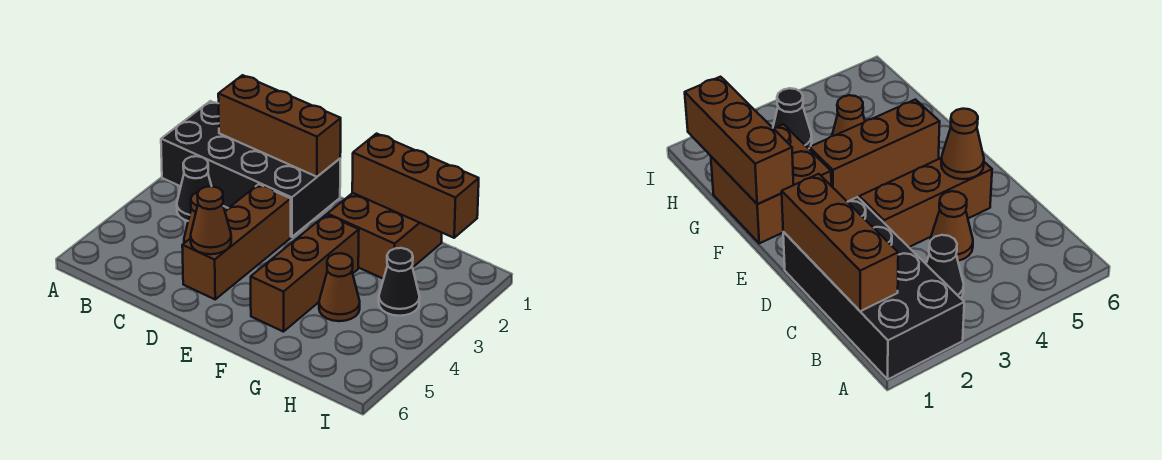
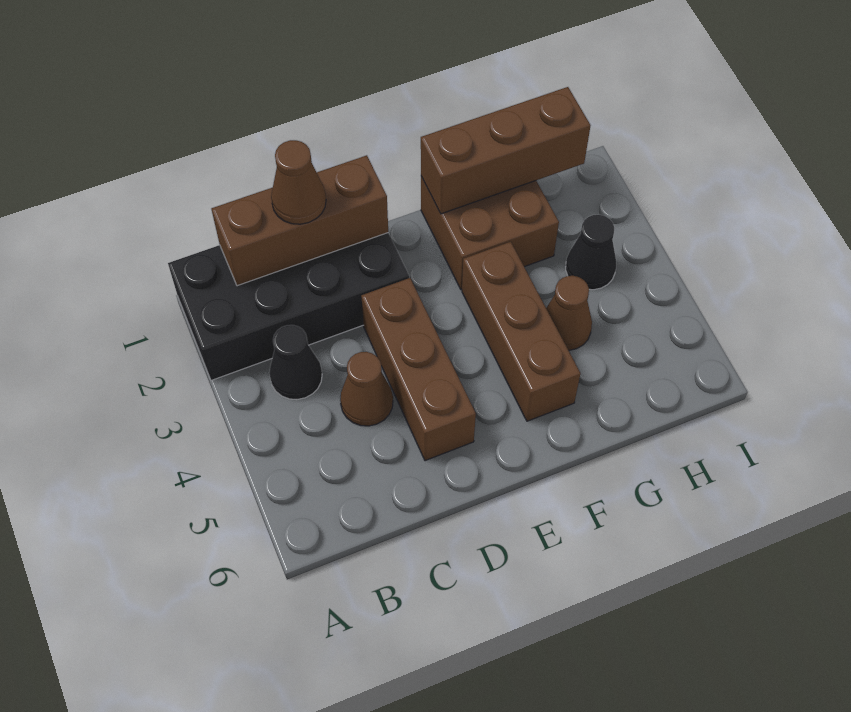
brown 1x1 cone [191,186,231,254] -> brown 1x1 cone moved to [271,140,326,224]

